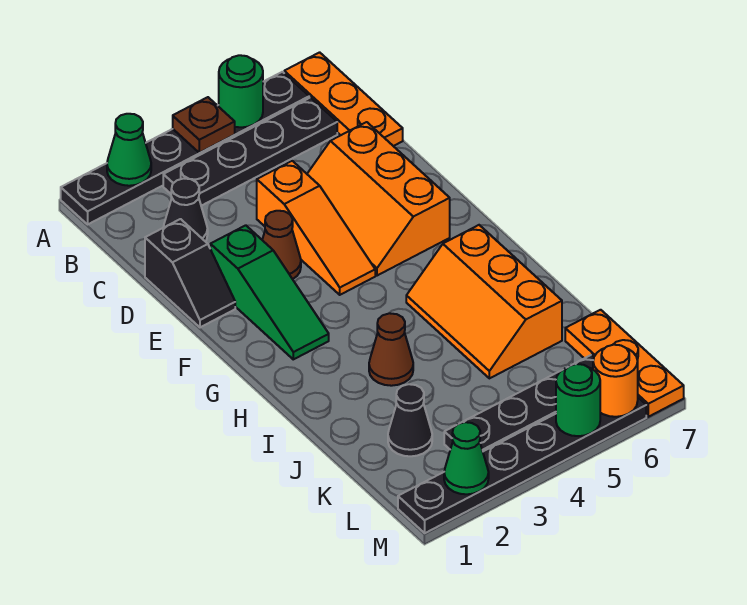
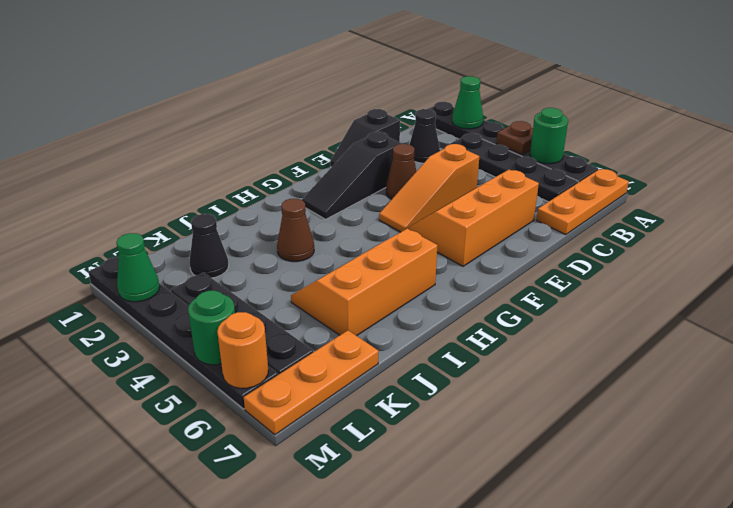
green 1x3 slope [210,225,329,359] -> black 1x3 slope [302,132,401,219]

